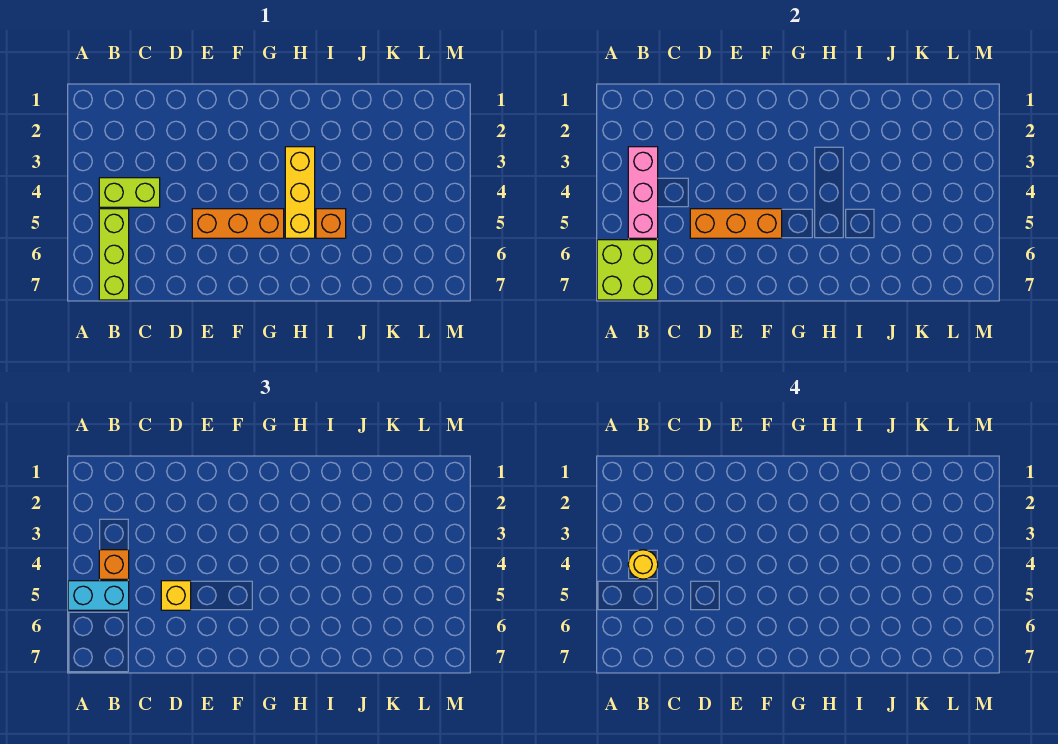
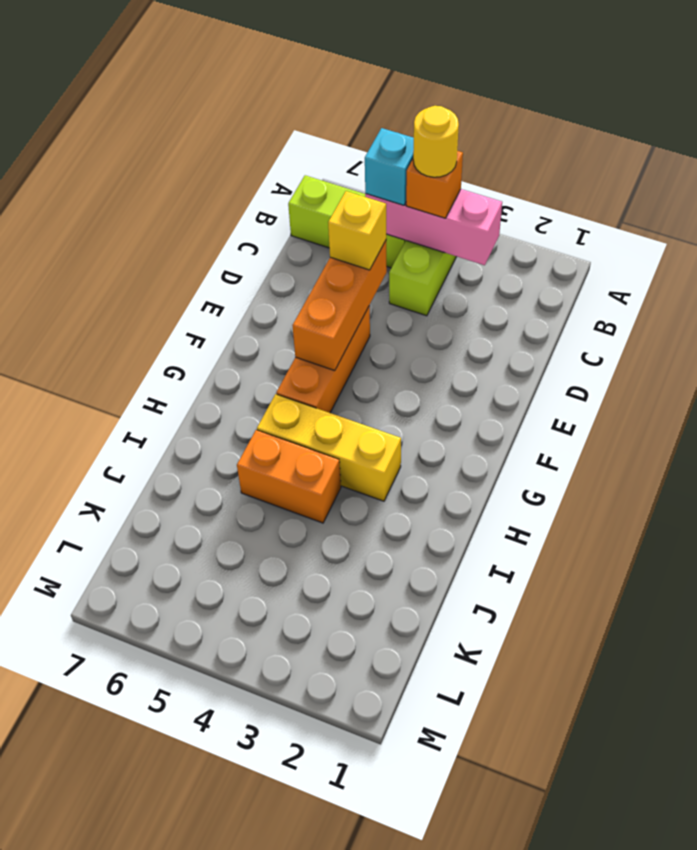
cyan 1x2 brick [68,581,129,610] -> cyan 1x1 brick [365,128,414,205]
lime 2x2 brick [597,240,658,300] -> none
orange 1x1 brick [316,209,346,238] -> orange 1x2 brick [237,430,341,523]

